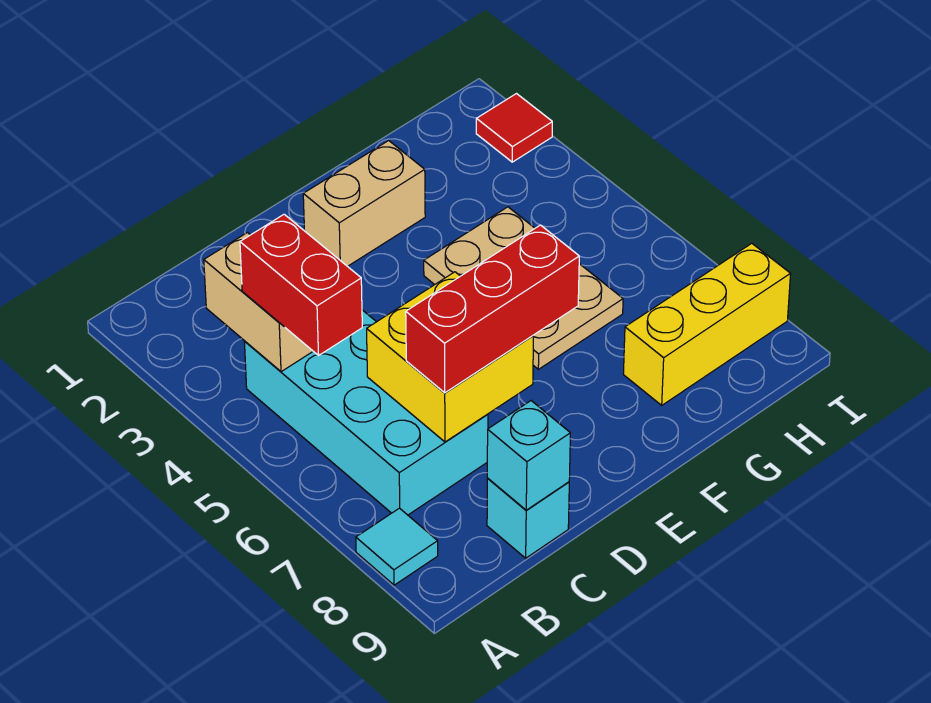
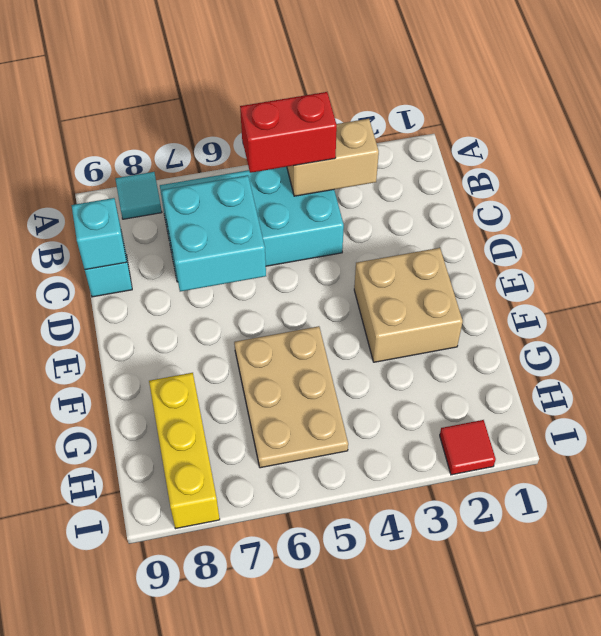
yellow 2x2 brick [367,272,533,442] -> cyan 2x2 brick [162,175,266,292]
red 1x3 brick [406,225,579,393] -> none
tan 1x2 brick [303,141,425,266] -> tan 2x2 brick [354,248,463,362]
tan 2x3 plate [424,207,623,369] -> tan 2x3 plate turned to [234,326,348,468]

